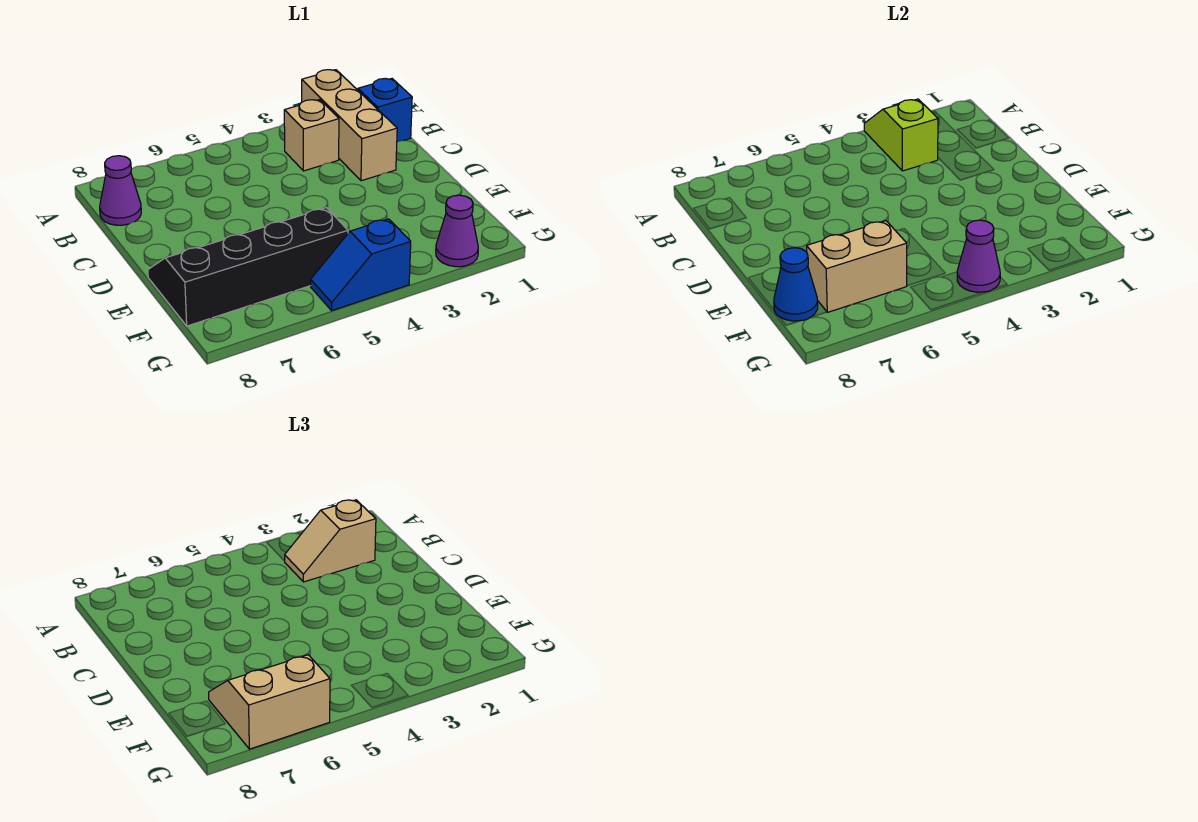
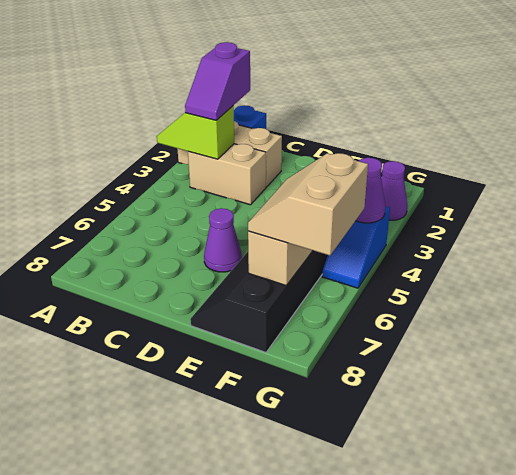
tan 1x2 slope [285,500,376,582] -> purple 1x2 slope [185,42,250,120]
tan 1x1 brick [284,100,339,171] -> tan 1x2 brick [188,144,266,205]
purple 1x1 cone [100,156,141,225] -> purple 1x1 cone moved to [204,208,242,272]
blue 1x1 cone [774,248,818,321] -> none

